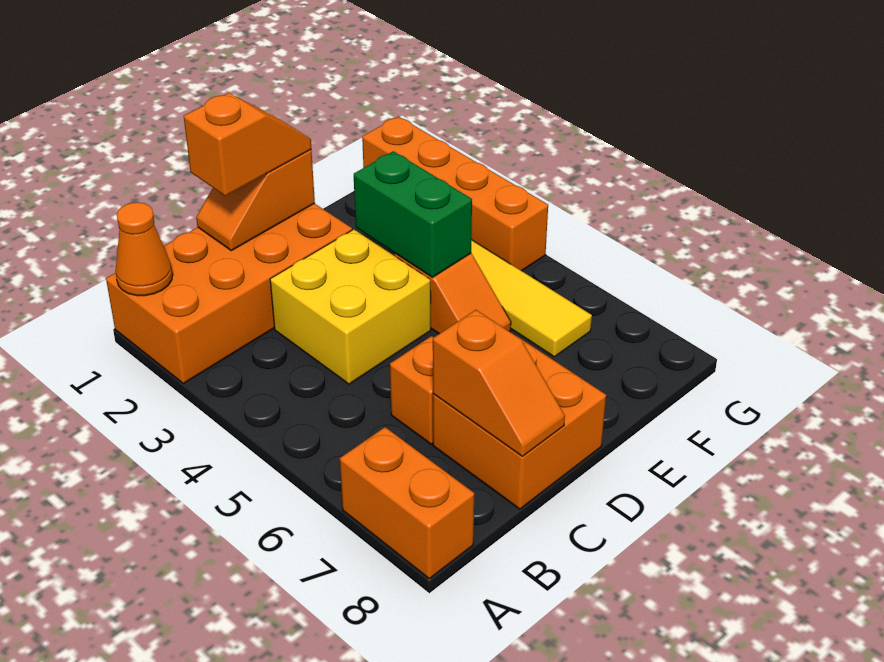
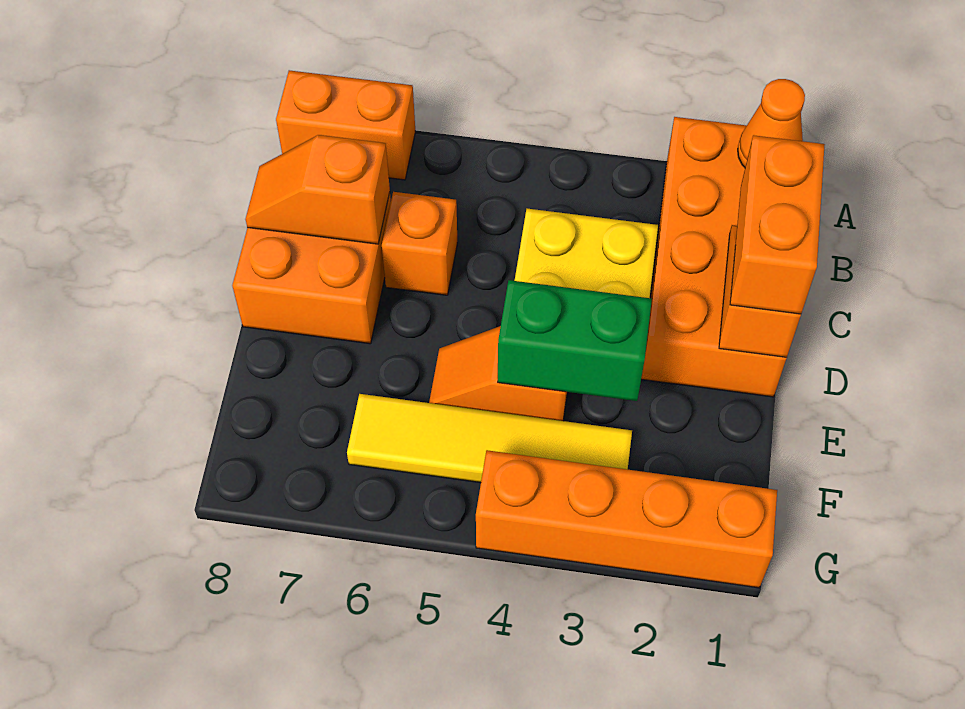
orange 1x2 slope [184,93,311,196] -> orange 1x2 brick [730,135,825,314]

